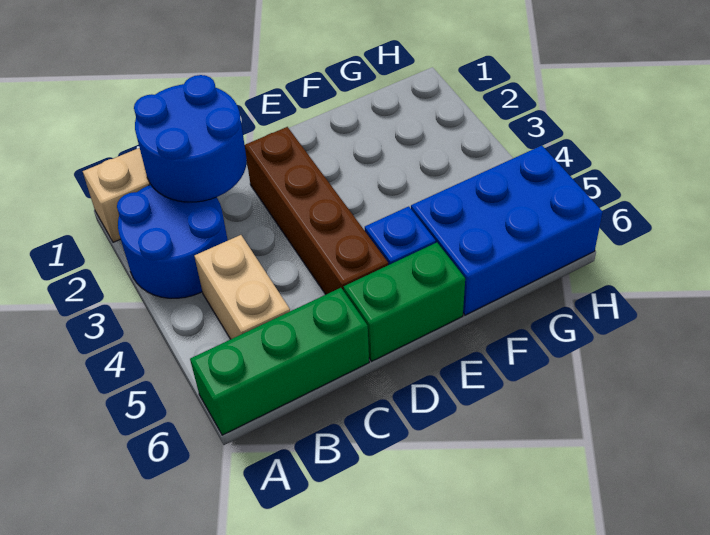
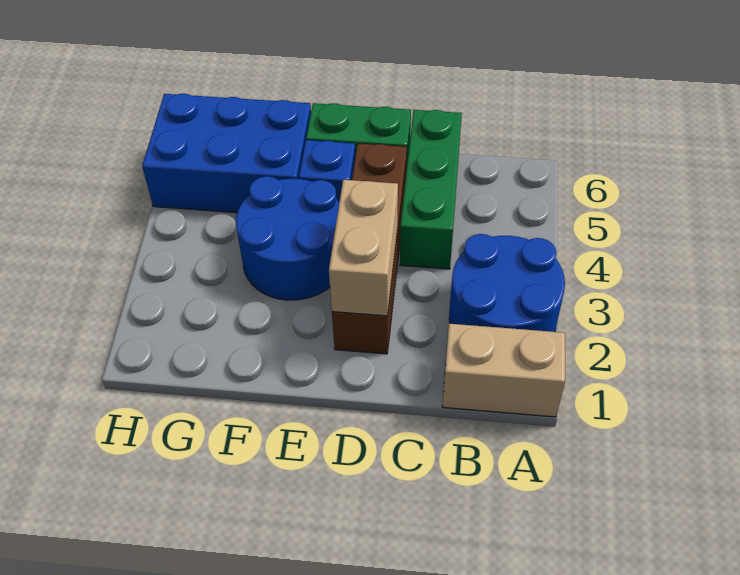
green 1x3 brick [190,288,369,435] -> green 1x3 brick turned to [400,110,462,269]
blue 2x2 round brick [134,75,247,202] -> blue 2x2 round brick moved to [236,176,339,300]
tan 1x2 brick [194,235,290,339] -> tan 1x2 brick moved to [329,180,398,316]

